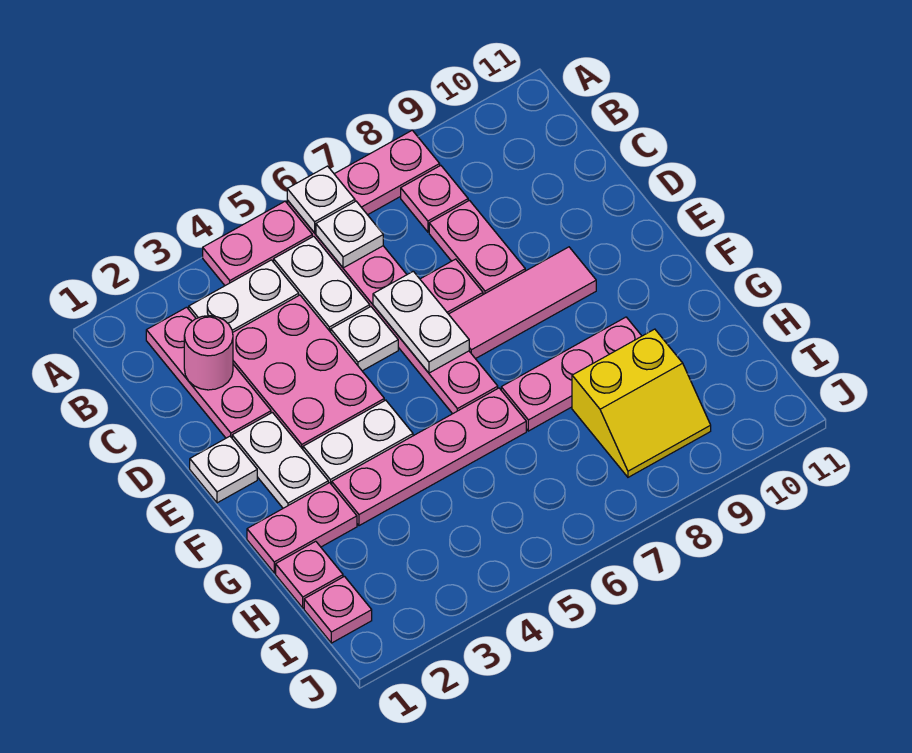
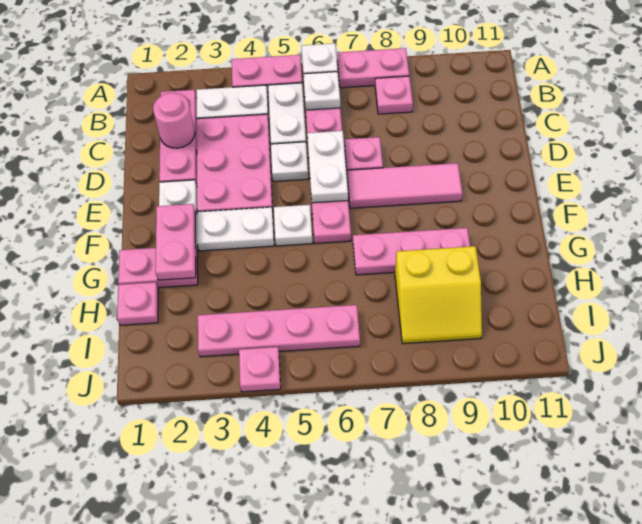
pink 1x2 plate [429,200,525,295] -> pink 1x2 plate moved to [155,204,196,280]
white 1x1 plate [190,436,257,503] -> white 1x1 plate moved to [274,205,313,246]
pink 1x4 plate [332,388,526,526] -> pink 1x4 plate moved to [198,305,360,357]
pink 1x1 plate [304,576,372,643] -> pink 1x1 plate moved to [239,347,281,392]

